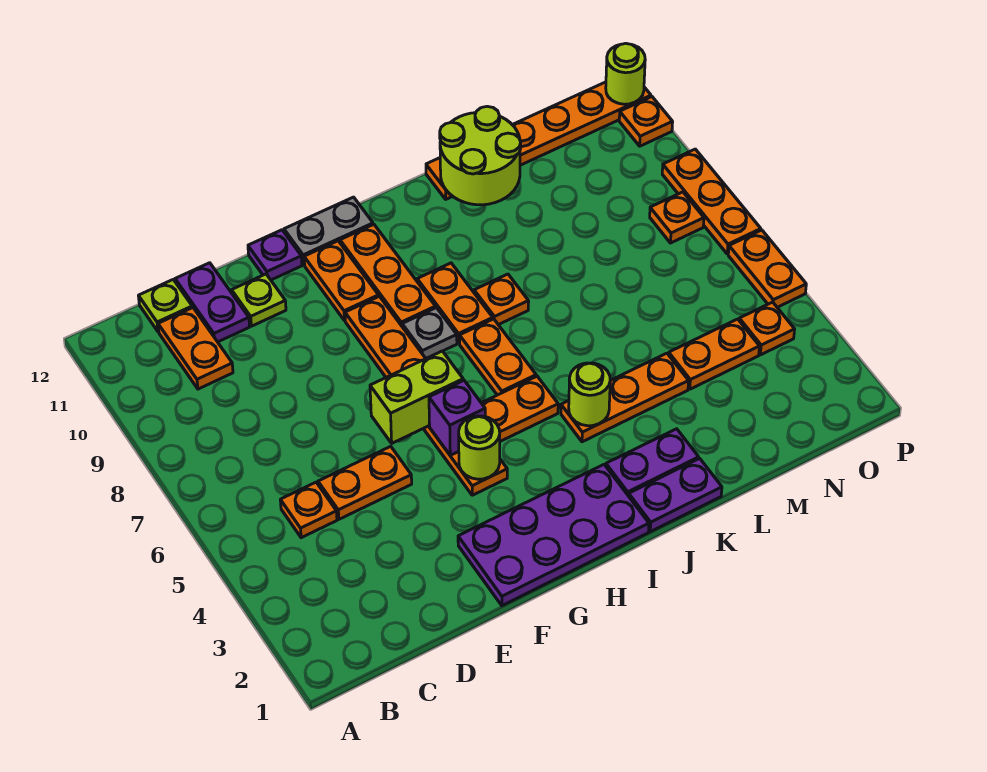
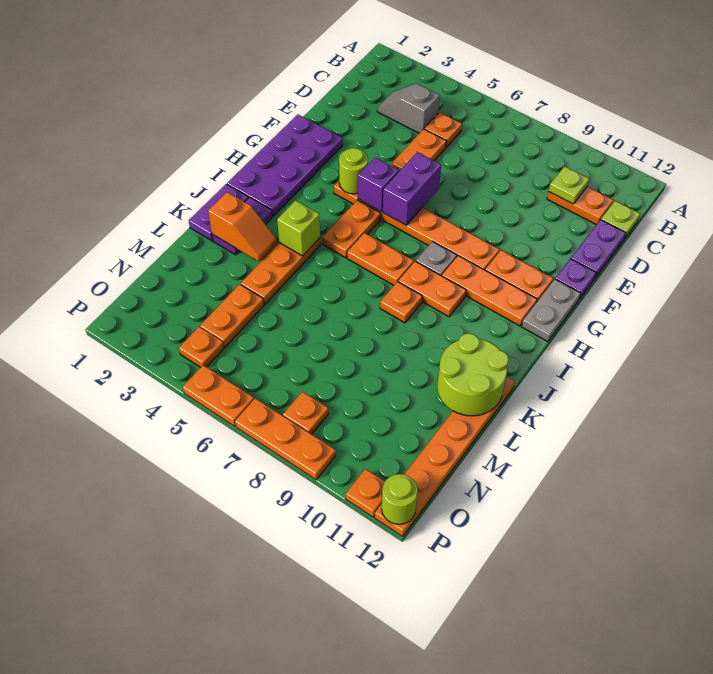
none -> grey 1x2 slope [377,83,440,133]
purple 1x2 plate [175,263,250,342] -> purple 1x2 plate turned to [571,220,626,278]
lime 1x1 plate [232,274,286,326] -> lime 1x1 plate moved to [549,166,589,204]
lime 1x2 brick [370,351,463,443] -> purple 1x2 brick [383,152,441,225]
lime 1x1 round brick [569,363,610,426] -> lime 1x1 brick [277,201,320,256]
none -> orange 1x2 slope [208,192,277,262]

